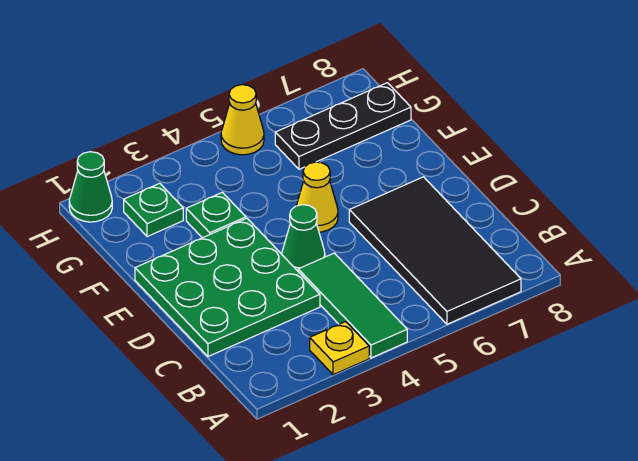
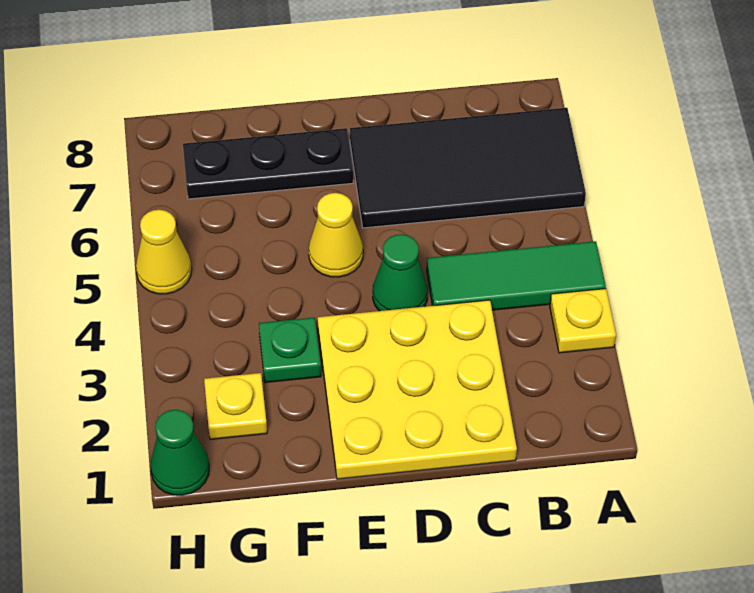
green 3x3 plate [135,218,320,356] -> yellow 3x3 plate [318,300,517,479]
green 1x1 plate [124,183,183,237] -> yellow 1x1 plate [204,373,267,439]
black 1x3 plate [275,83,411,169] -> black 1x3 plate turned to [183,128,353,199]

